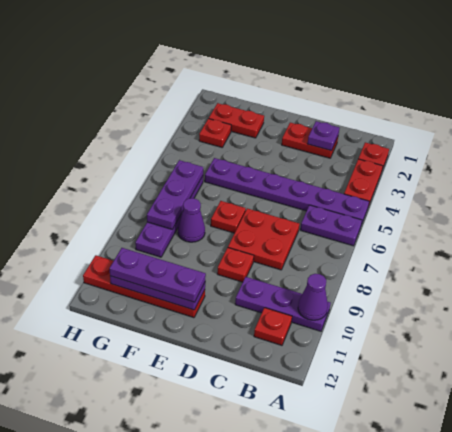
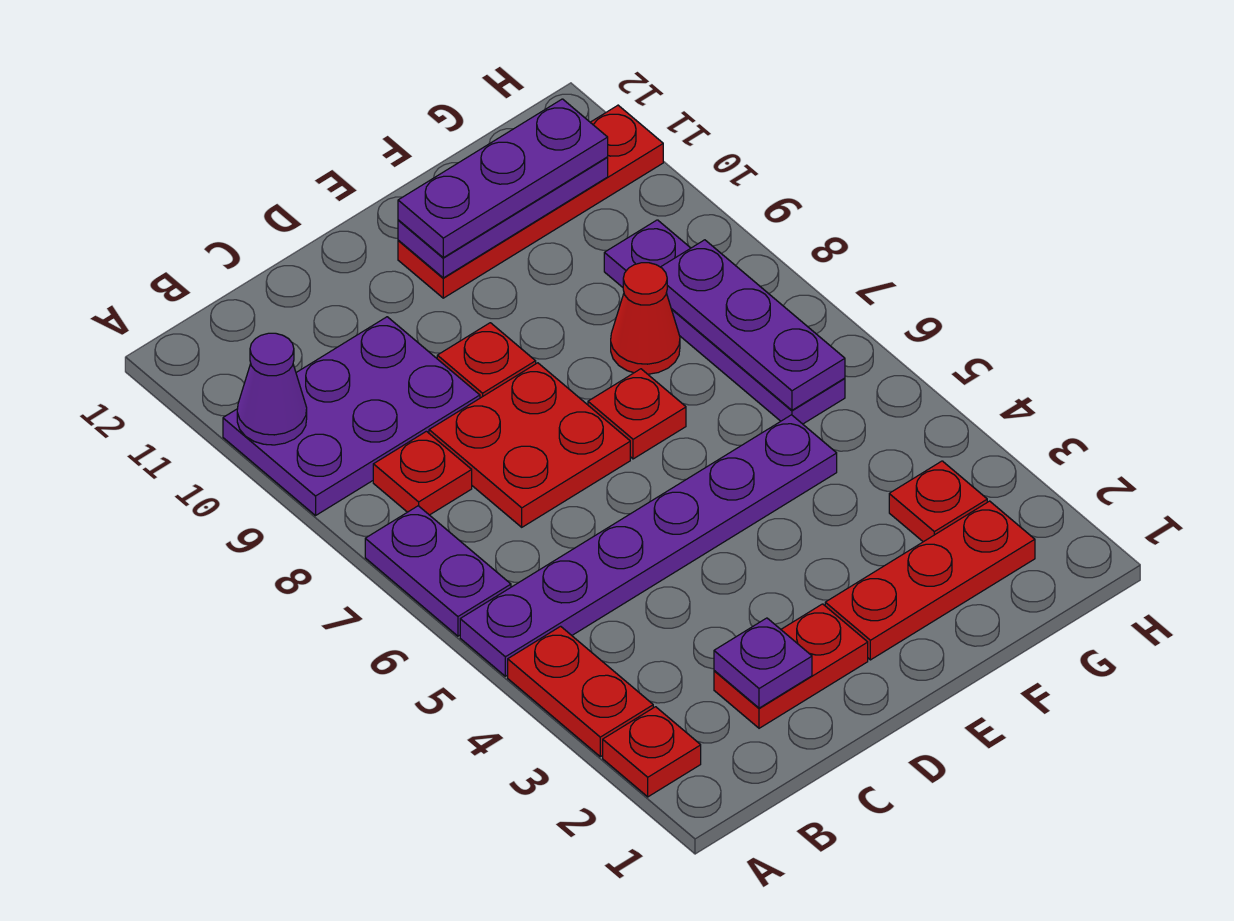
purple 1x2 plate [300,205,362,246] -> purple 1x2 plate turned to [365,506,511,636]
purple 1x3 plate [235,277,331,331] -> purple 2x3 plate [223,317,480,516]
red 1x1 plate [254,308,292,345] -> red 1x1 plate moved to [373,431,472,515]
red 1x2 plate [209,103,264,138] -> red 1x3 plate [825,501,1035,660]
purple 1x1 cone [178,198,205,242] -> red 1x1 cone [611,263,680,374]

